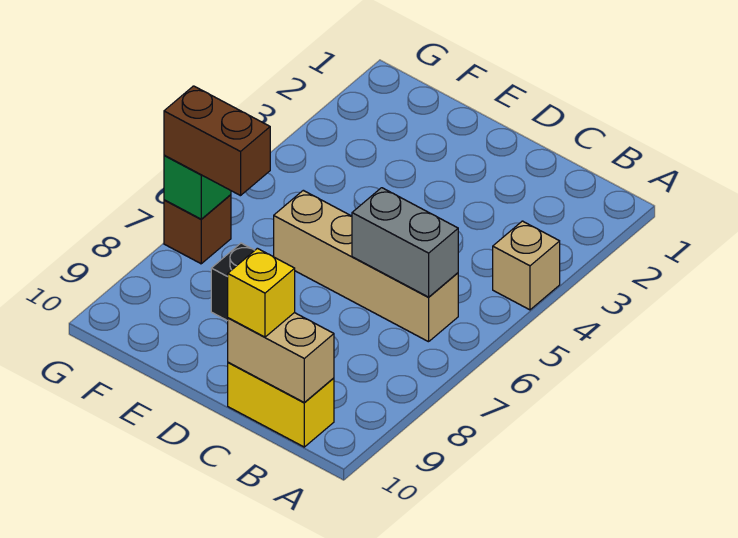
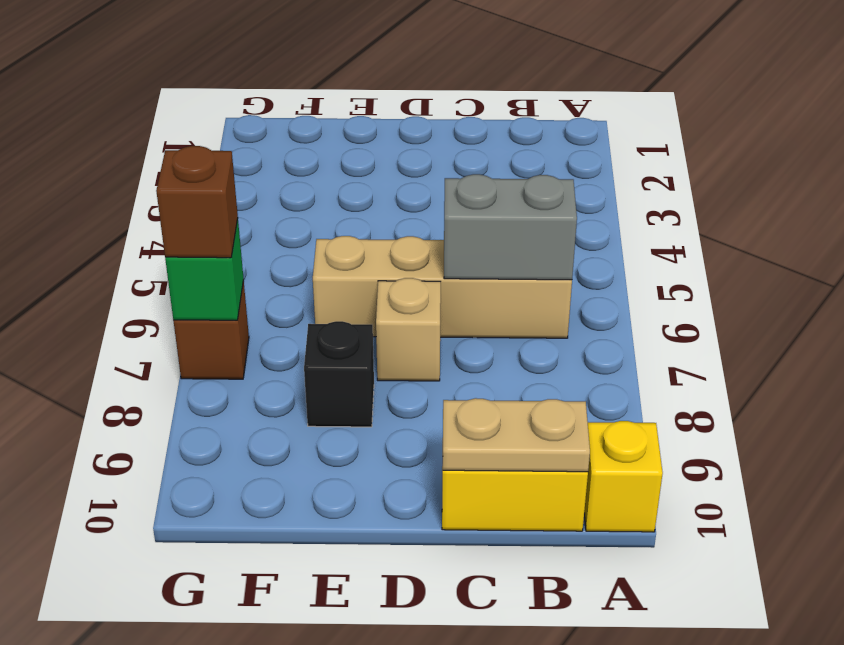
tan 1x1 brick [493,221,560,310] -> tan 1x1 brick moved to [376,278,441,381]
tan 1x2 brick [228,313,334,403] -> tan 1x2 plate [443,398,590,472]
yellow 1x1 brick [228,248,295,337] -> yellow 1x1 brick moved to [584,421,663,532]
brown 1x2 brick [164,86,270,196] -> brown 1x1 brick [156,146,238,258]

